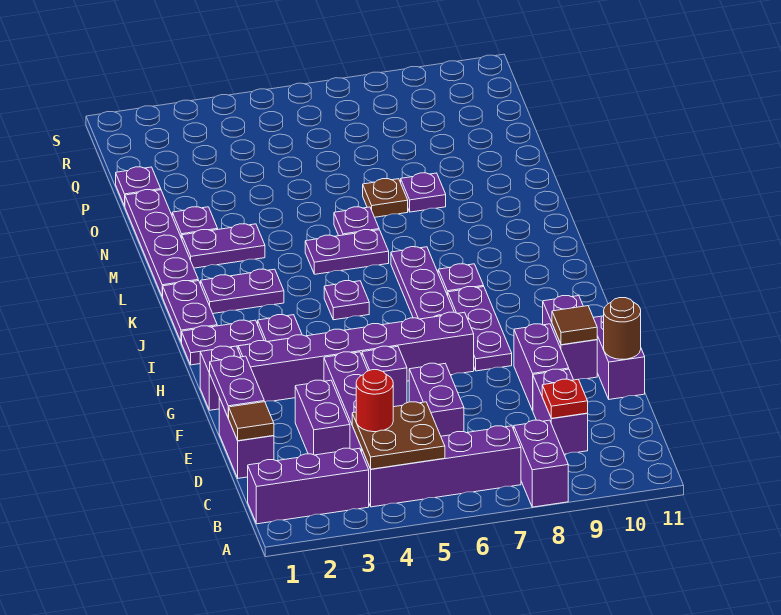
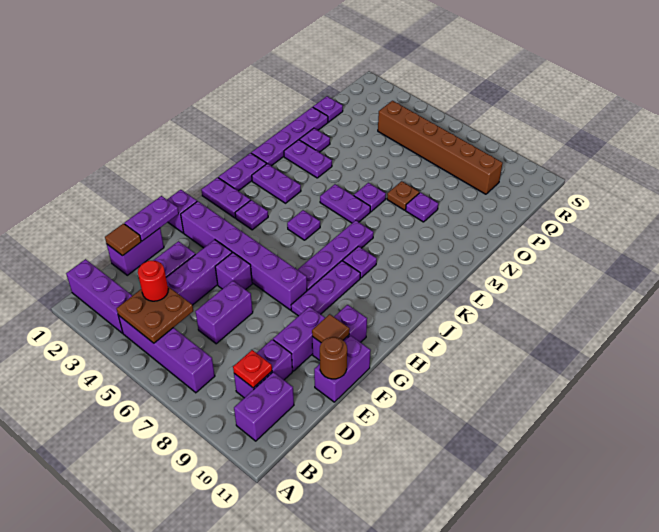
purple 1x2 brick [514,420,568,507] -> purple 1x2 brick moved to [234,372,294,441]
none -> brown 1x6 brick [378,101,503,194]

